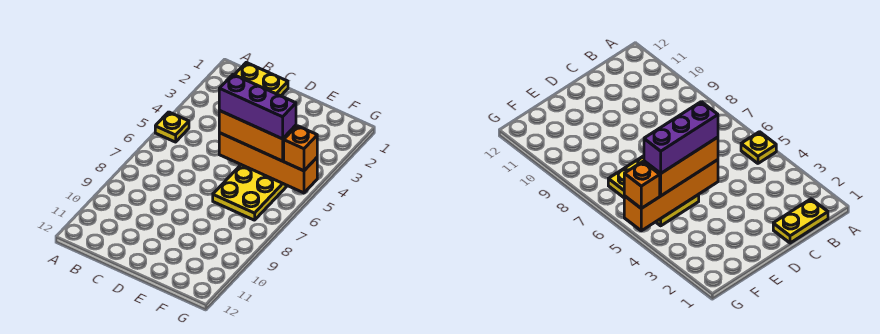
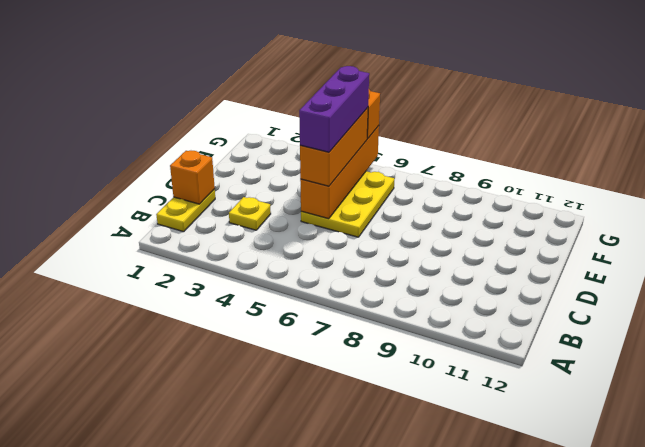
yellow 1x1 plate [155,112,189,142] -> yellow 1x1 plate moved to [229,197,271,230]
none -> orange 1x1 brick [170,151,215,204]
yellow 2x3 plate [213,165,287,220] -> yellow 2x3 plate turned to [301,171,394,237]

